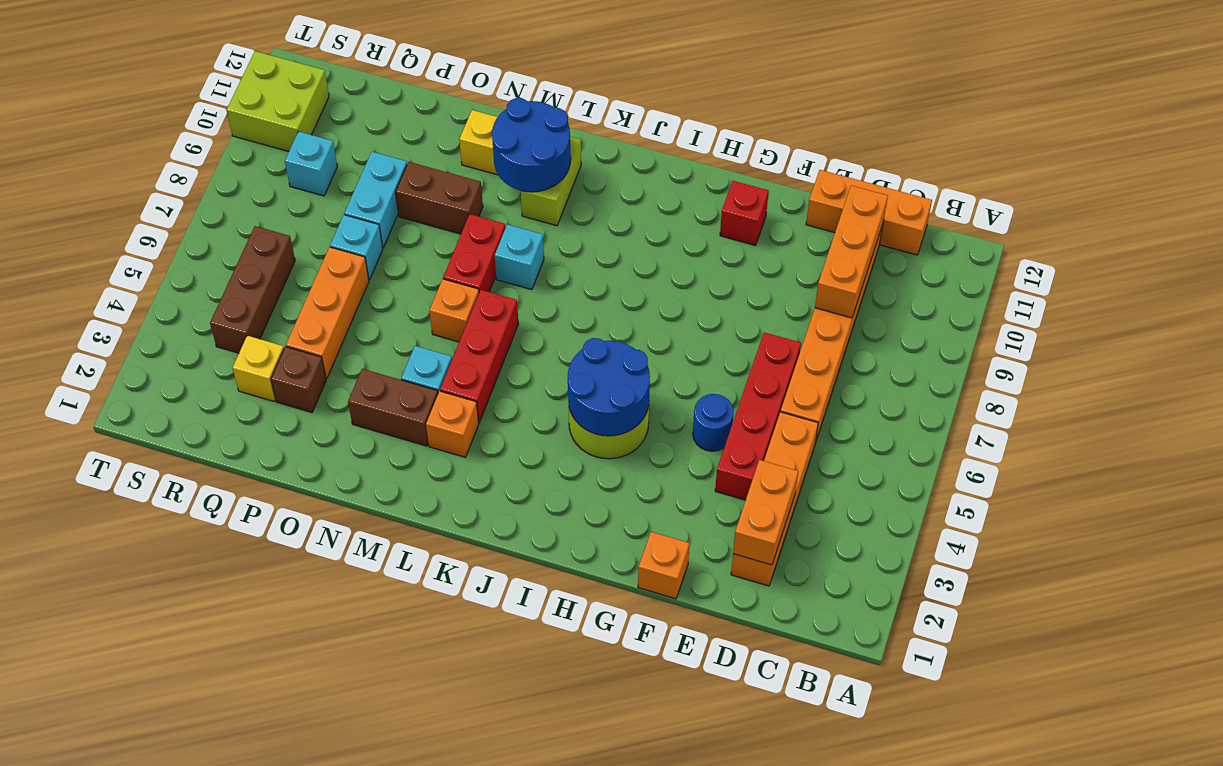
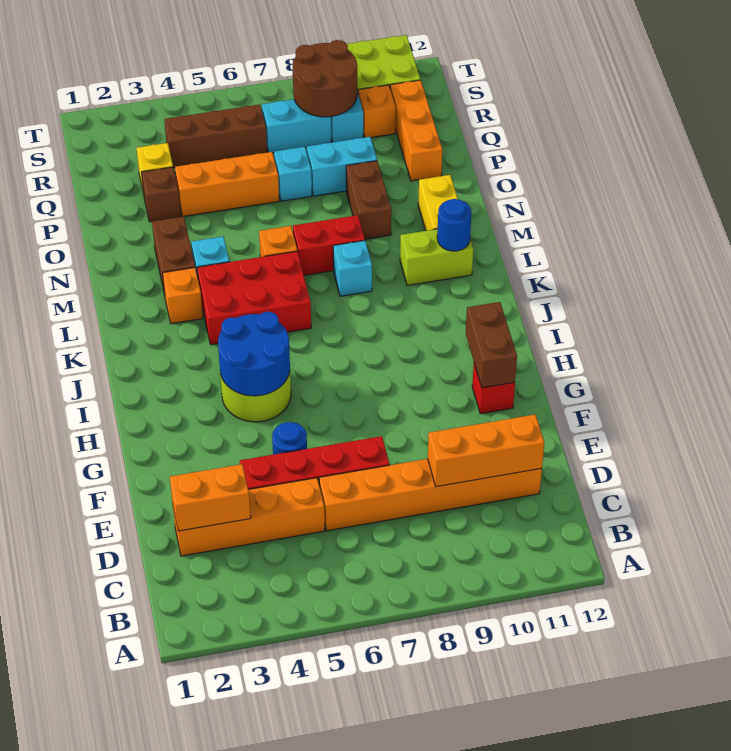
orange 1x3 brick [806,170,932,255] -> orange 1x3 brick moved to [390,80,442,181]
orange 1x1 brick [638,532,690,599] -> orange 1x1 brick moved to [358,85,396,138]
none -> brown 1x2 brick [466,302,517,388]
red 1x3 brick [440,290,518,423] -> red 2x3 brick [197,251,311,345]
blue 2x2 round brick [492,98,571,192] -> blue 1x1 round brick [437,199,471,251]
none -> cyan 1x2 brick [262,99,331,153]
none -> brown 2x2 round brick [293,40,357,117]

